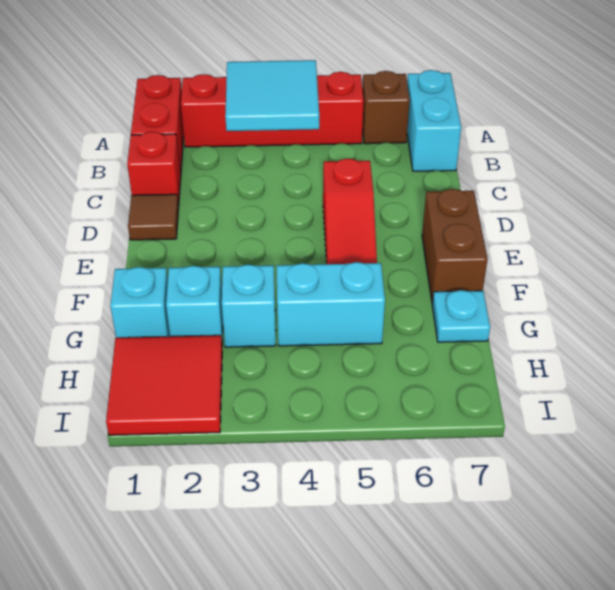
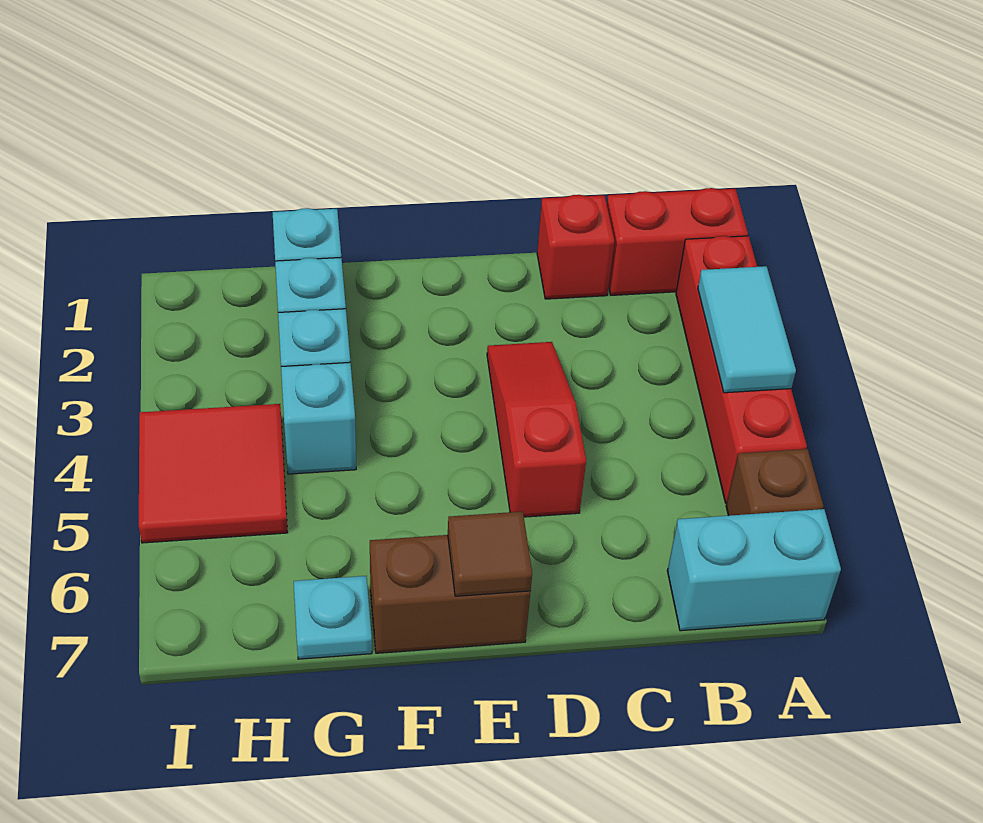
cyan 2x2 tile [225,60,319,131] -> cyan 1x2 tile [698,266,796,393]
brown 1x1 tile [128,194,179,240] -> brown 1x1 tile moved to [448,512,532,596]
red 1x3 slope [323,158,377,264] -> red 1x3 slope turned to [487,342,586,517]
cyan 1x2 brick [276,262,385,346] -> cyan 1x1 brick [281,362,356,474]
red 2x2 tile [106,335,222,435] -> red 2x2 tile moved to [139,404,288,543]

